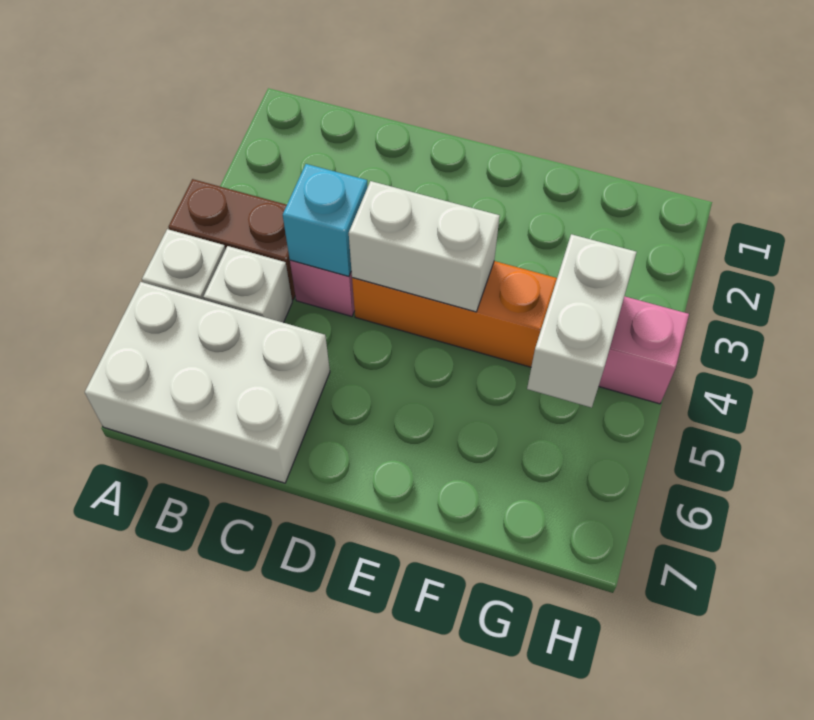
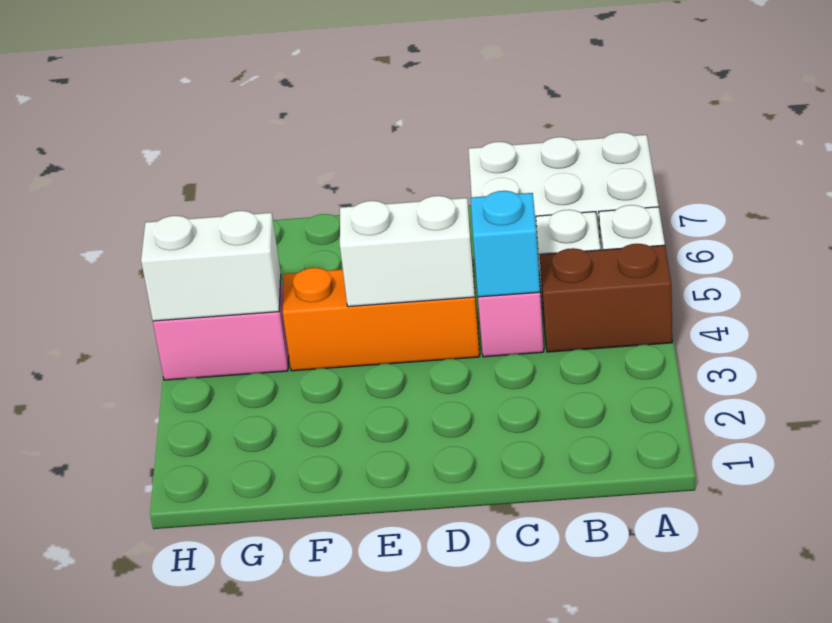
white 1x2 brick [527,234,637,408] -> white 1x2 brick turned to [141,211,281,321]

